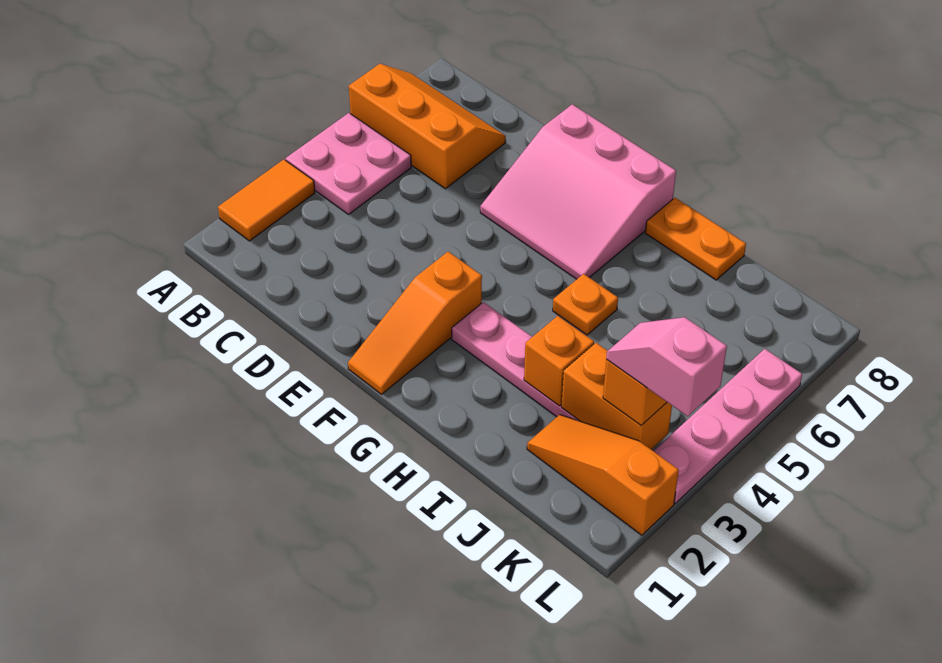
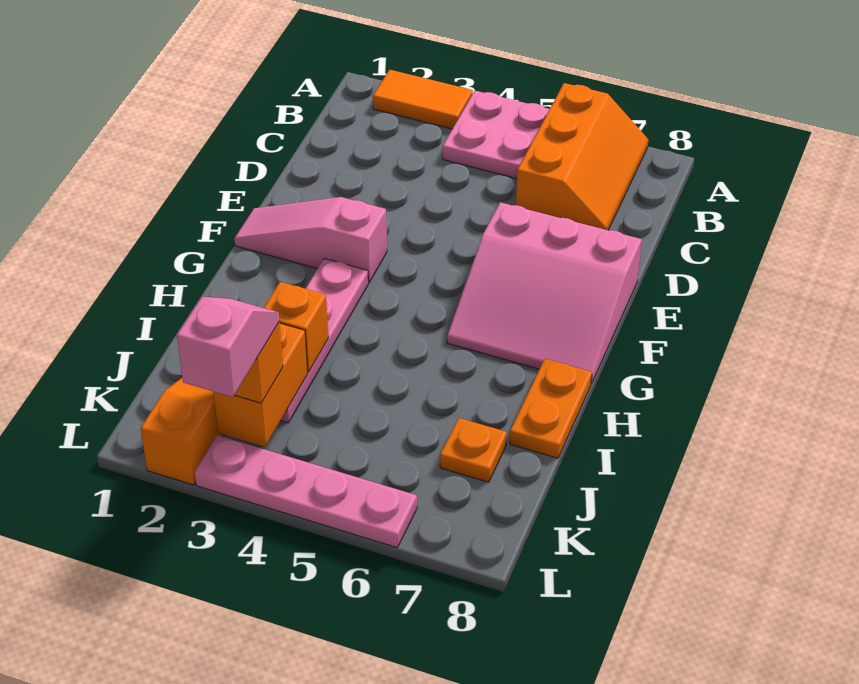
pink 3x3 slope [480,104,676,279] -> pink 3x3 slope turned to [447,202,642,384]
orange 1x3 slope [348,252,482,394] -> pink 1x3 slope [234,197,387,283]
orange 1x1 plate [553,274,618,335] -> orange 1x1 plate moved to [440,418,507,482]

